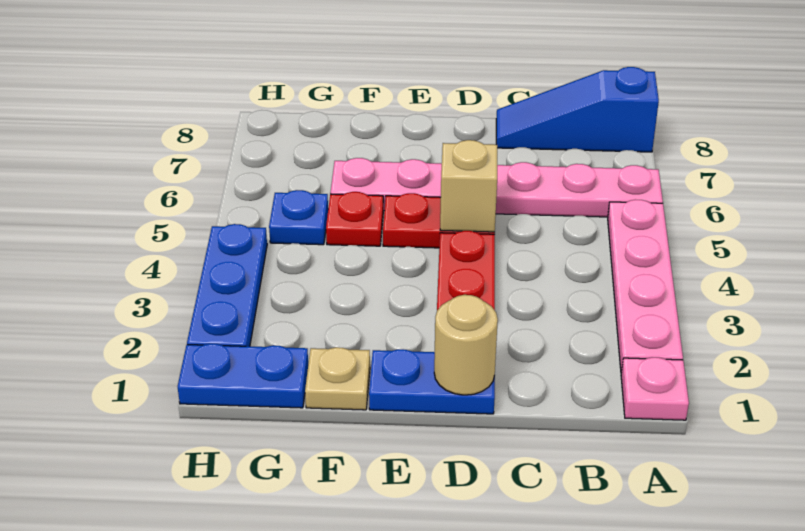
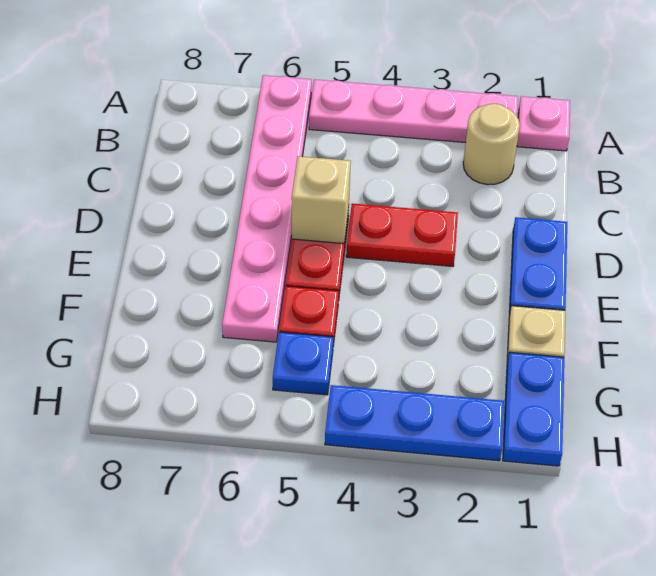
blue 1x3 slope [496,67,659,152] -> none
tan 1x1 round brick [434,295,498,395] -> tan 1x1 round brick moved to [463,104,520,185]

